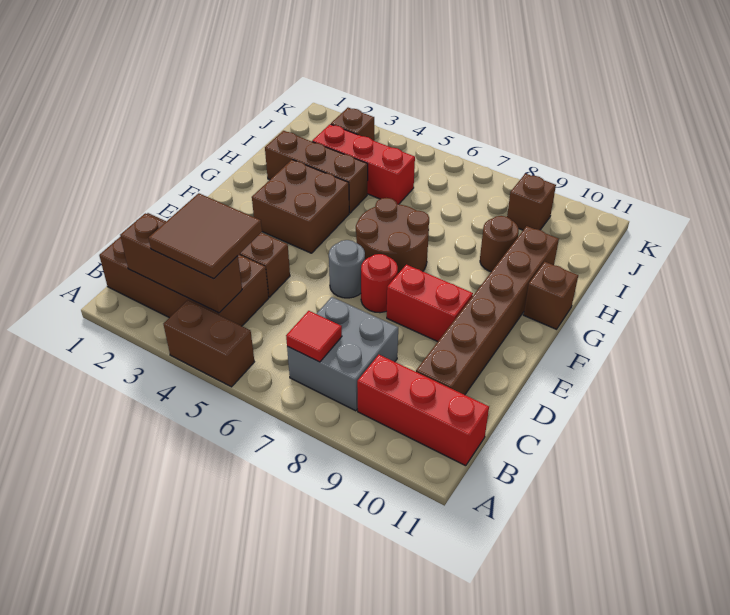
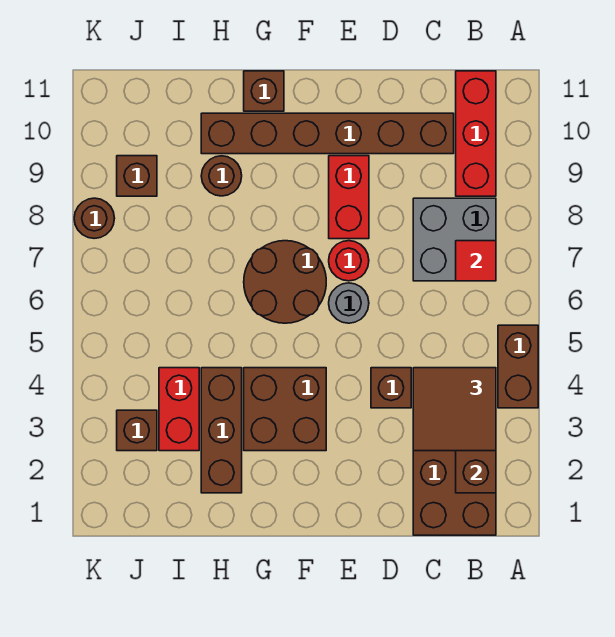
red 1x3 brick [312,124,415,204] -> red 1x2 brick [159,368,199,451]
none -> brown 1x1 round brick [74,198,115,239]

